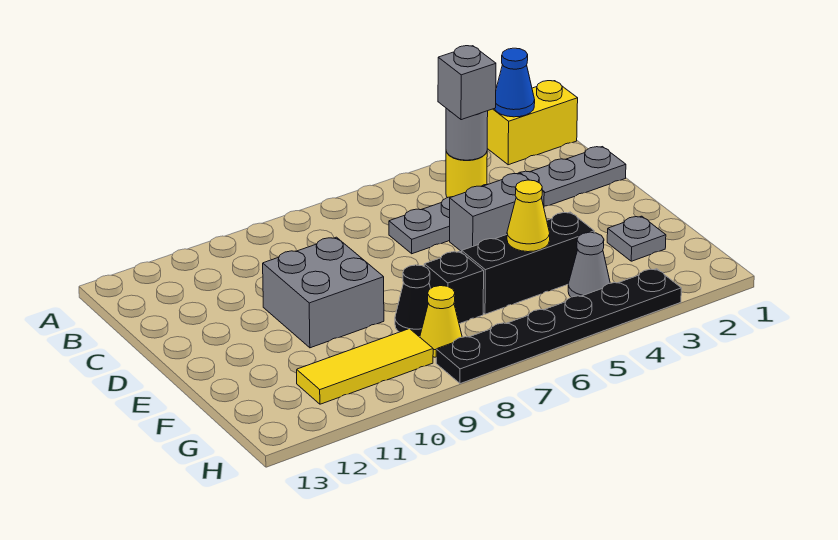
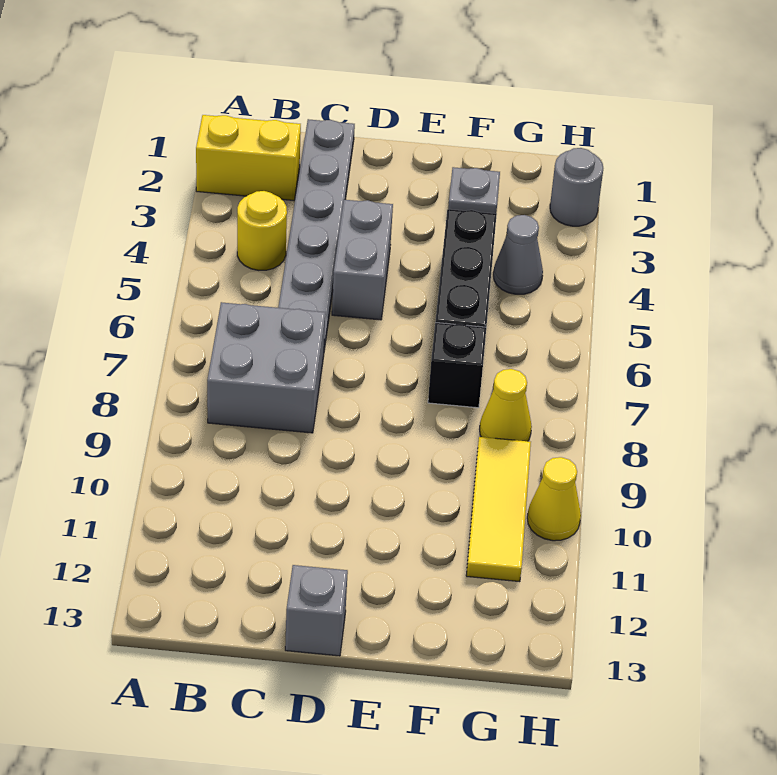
yellow 1x2 brick [487,81,578,165] -> yellow 1x2 brick turned to [196,115,301,200]
blue 1x1 cone [494,48,535,117] -> none
grey 1x1 round brick [446,108,488,160] -> grey 1x1 round brick moved to [550,148,603,226]
grey 1x1 brick [438,46,496,120] -> grey 1x1 brick moved to [285,565,348,656]
grey 2x2 brick [263,237,384,348] -> grey 2x2 brick moved to [207,302,325,433]
yellow 1x1 cone [507,180,550,252] -> yellow 1x1 cone moved to [527,457,581,541]
black 1x1 cone [395,265,431,337] -> none
black 1x6 plate [436,269,681,384] -> none

